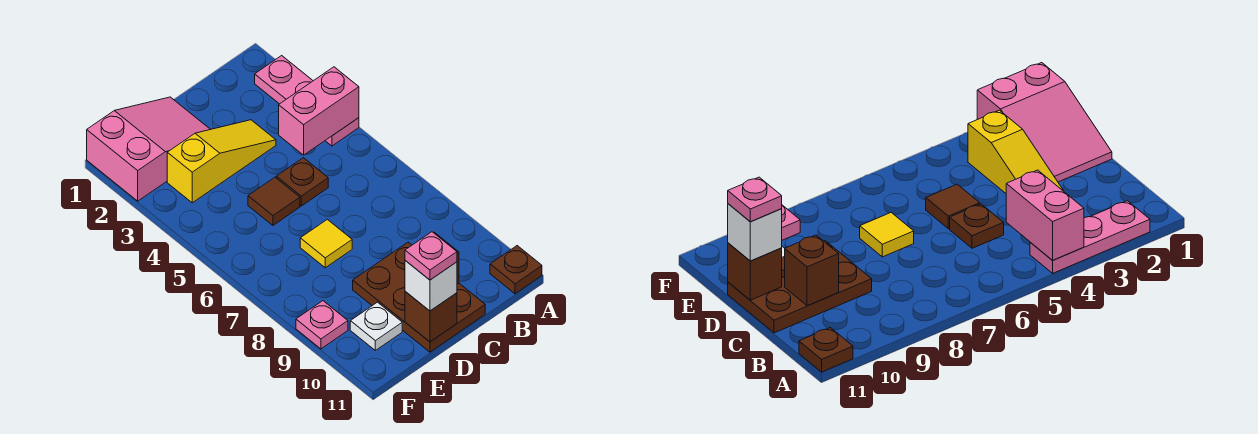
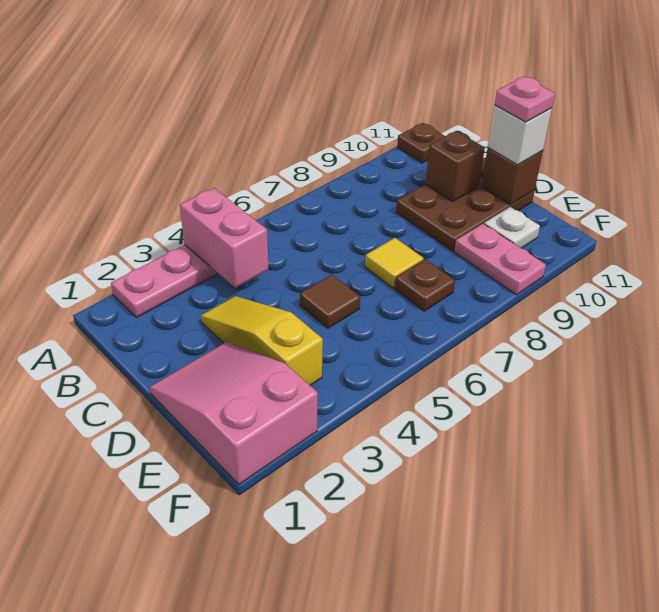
brown 1x1 plate [276,158,328,206] -> brown 1x1 plate moved to [395,259,455,311]
pink 1x1 plate [296,301,348,349] -> pink 1x2 plate [454,224,546,295]

